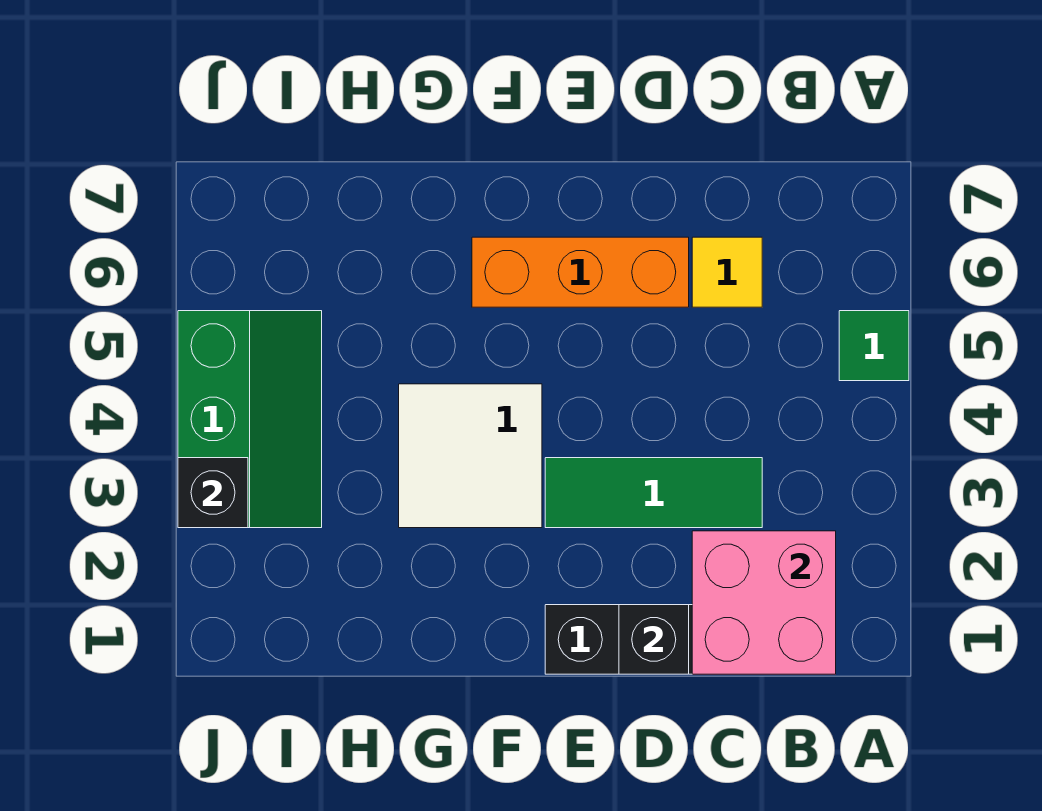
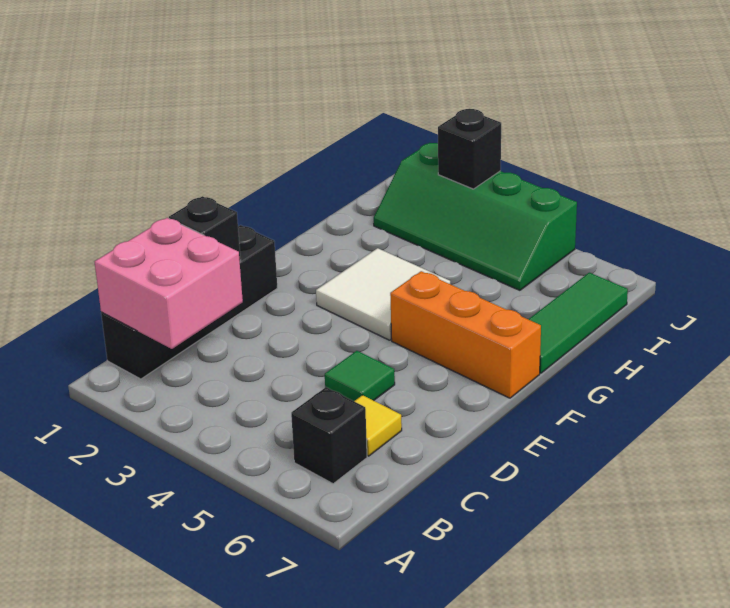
green 1x1 tile [839,311,909,381] -> green 1x1 tile moved to [325,351,395,401]
none -> black 1x1 brick [291,387,367,484]
green 1x3 tile [545,458,762,528] -> green 1x3 tile moved to [528,273,628,373]
orange 1x3 brick [472,237,689,307] -> orange 1x3 brick turned to [390,271,541,398]
green 2x3 slope [178,311,322,528] -> green 2x4 slope [374,143,577,290]

